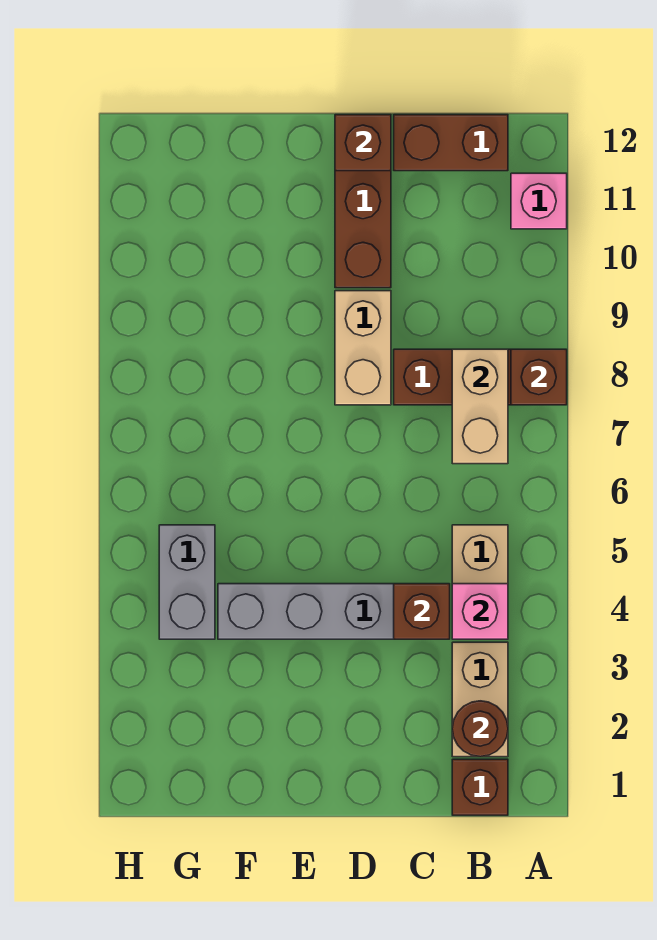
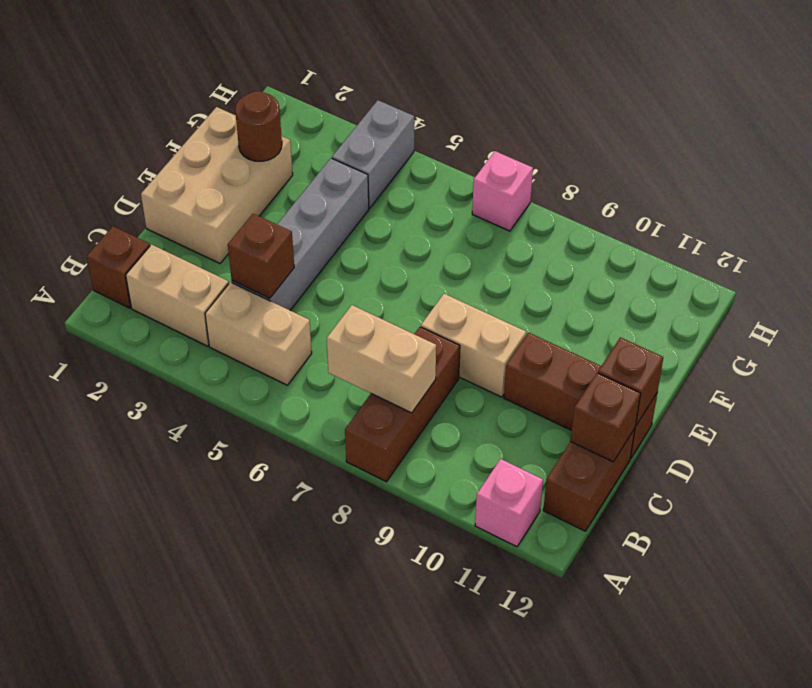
brown 1x1 brick [511,349,567,405] -> brown 1x1 brick moved to [570,373,641,462]
brown 1x1 round brick [452,701,508,757] -> brown 1x1 round brick moved to [235,91,282,161]
pink 1x1 brick [452,584,508,639] -> pink 1x1 brick moved to [472,151,533,231]
none -> tan 2x3 brick [141,107,293,263]
grey 1x2 brick [159,525,215,639] -> grey 1x2 brick turned to [332,100,414,208]

